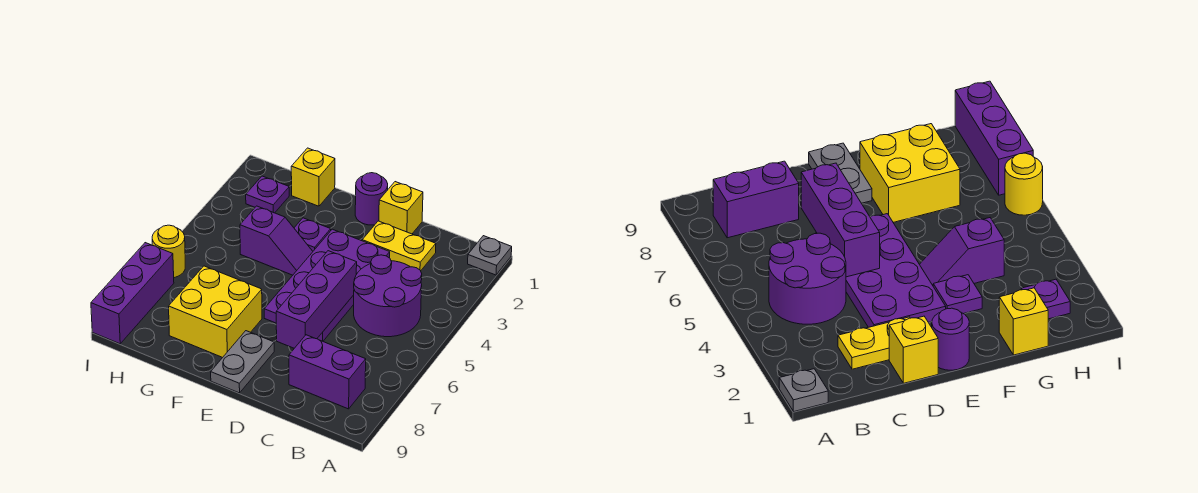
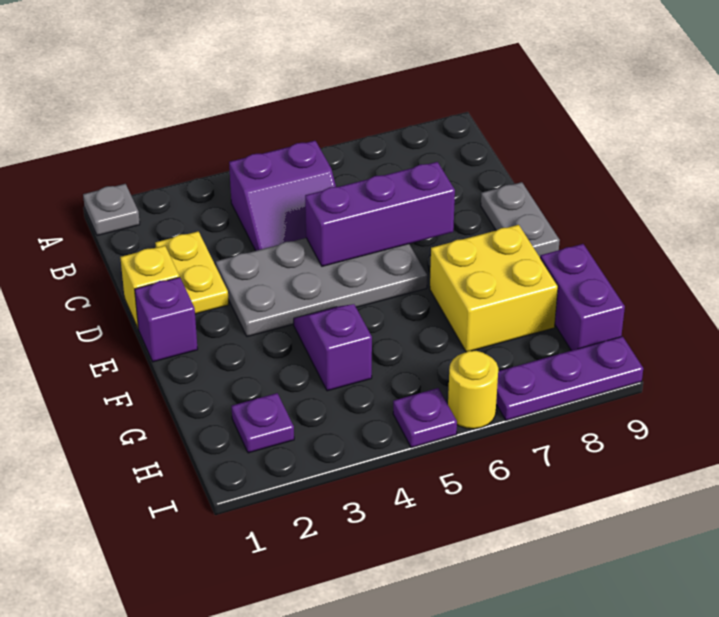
purple 2x2 round brick [354,255,422,337] -> purple 2x2 slope [229,141,336,251]
purple 1x2 brick [289,335,366,409] -> purple 1x2 brick moved to [541,244,625,351]
purple 2x4 plate [264,229,390,341] -> grey 2x4 plate [216,238,427,337]
purple 1x1 round brick [355,173,388,225] -> purple 1x1 brick [135,277,198,362]
grey 1x2 plate [211,331,274,393] -> grey 1x2 plate turned to [481,182,560,258]
purple 1x1 plate [294,218,331,251] -> purple 1x1 plate moved to [393,388,457,448]
yellow 1x1 brick [291,148,335,206] -> none
purple 1x3 brick [91,243,174,344] -> purple 1x3 plate [496,336,643,420]

